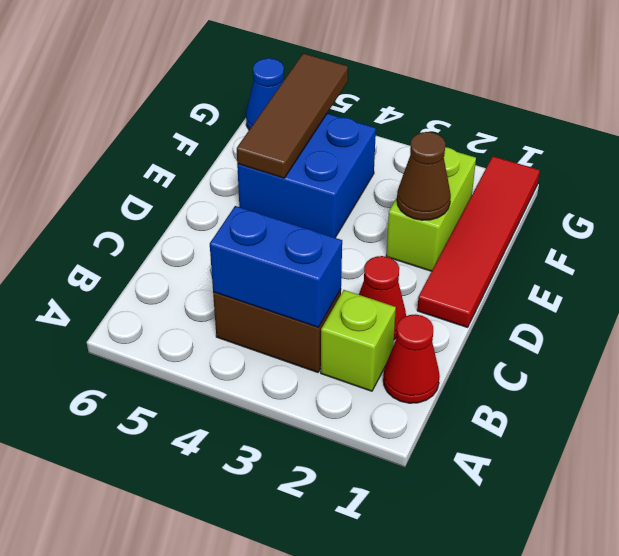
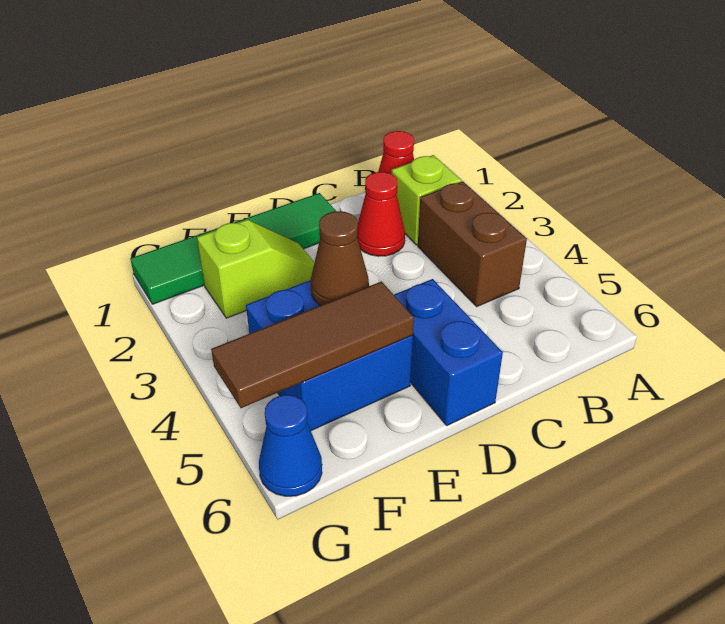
blue 1x2 brick [210,206,342,327] -> blue 1x2 brick moved to [394,279,503,425]
red 1x4 tile [417,156,540,327] -> green 1x4 tile [130,193,336,304]
lime 1x2 brick [386,147,476,271] -> lime 1x2 slope [197,219,315,318]
brown 1x1 cone [397,132,451,220] -> brown 1x1 cone moved to [311,211,369,305]

